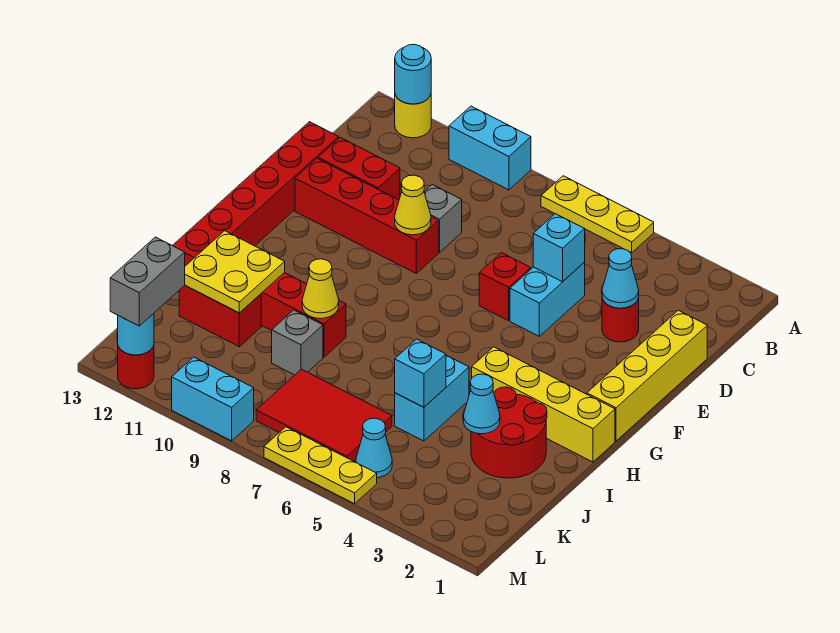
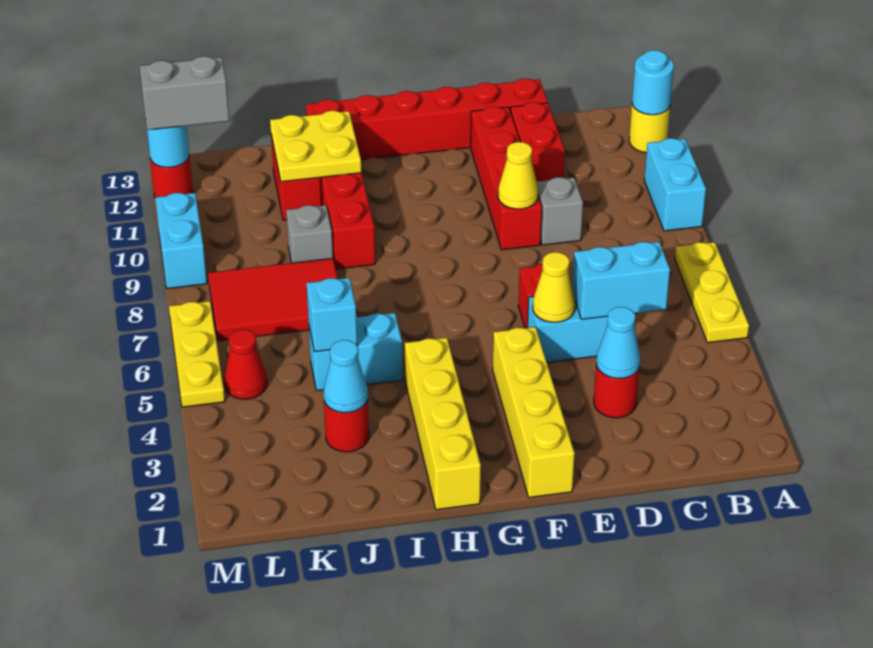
yellow 1x4 brick [587,310,707,441] -> yellow 1x4 brick turned to [493,327,575,497]
cyan 1x1 brick [533,214,585,282] -> cyan 1x2 brick [572,242,670,319]
red 2x2 round brick [471,387,547,478] -> red 1x1 round brick [324,400,369,452]
yellow 1x1 cone [302,259,339,319] -> yellow 1x1 cone moved to [533,252,575,322]
red 2x3 tile [256,369,392,461] -> red 2x3 tile turned to [208,258,338,341]
cyan 1x1 cone [356,418,392,478] -> red 1x1 cone [224,330,267,399]

